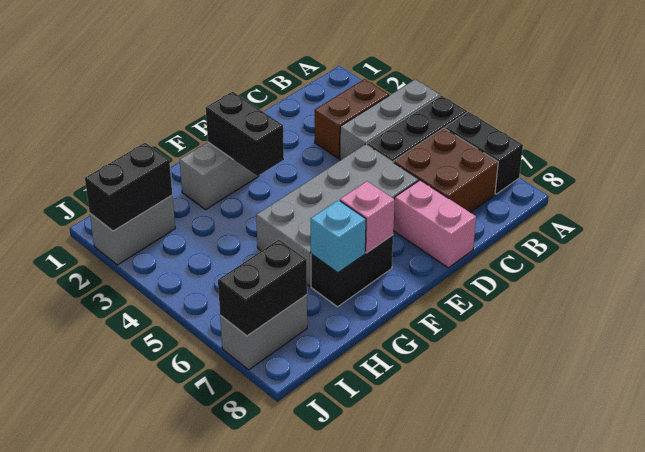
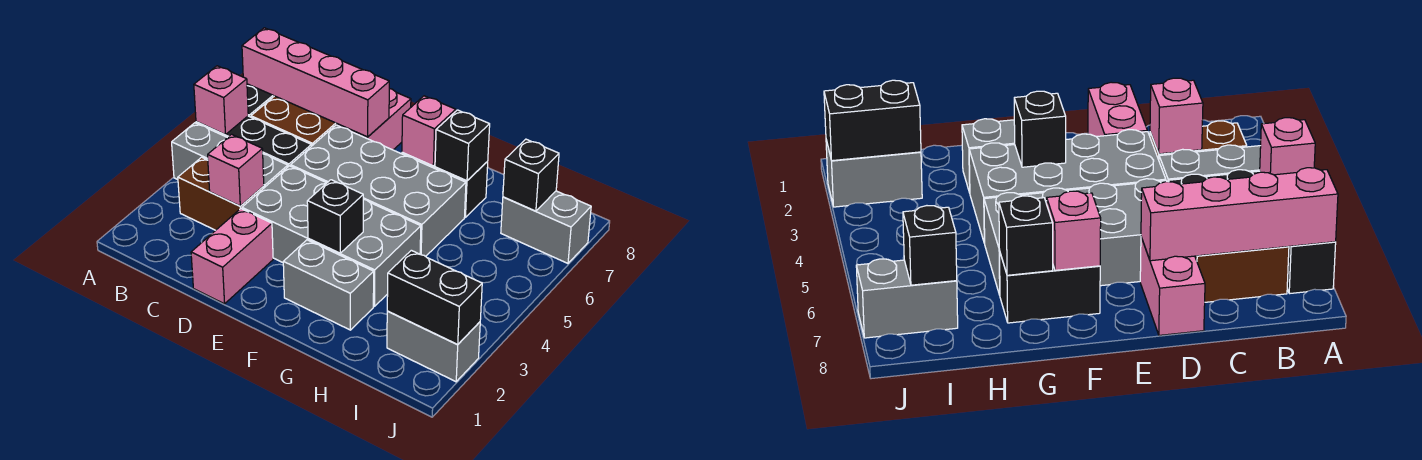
none -> pink 1x1 brick [194,66,248,135]
none -> pink 1x4 brick [242,28,389,137]
none -> pink 1x1 brick [208,134,264,206]
none -> pink 1x2 brick [191,209,273,304]
none -> grey 2x4 brick [242,166,421,307]
black 1x2 brick [206,92,284,176] -> black 1x1 brick [307,180,363,253]
cyan 1x1 brick [311,200,366,273] -> black 1x1 brick [435,110,490,181]
black 1x2 brick [218,240,307,336] -> black 1x1 brick [503,139,559,211]

